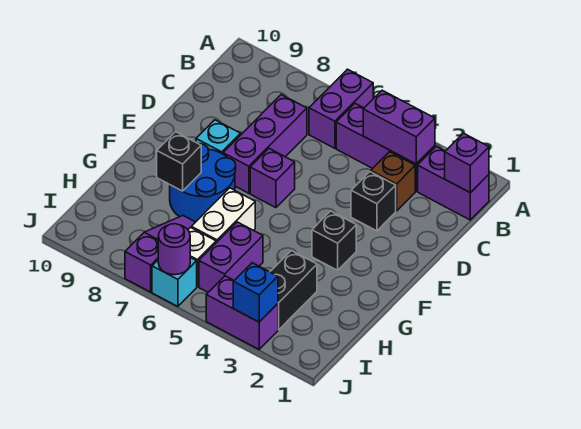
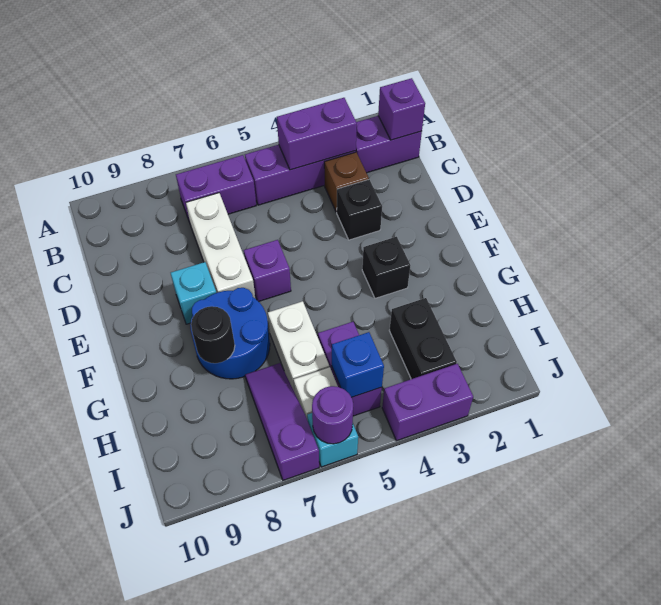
purple 1x2 brick [309,69,373,148] -> purple 1x2 brick turned to [176,155,256,223]
purple 1x3 brick [223,95,307,193] -> white 1x3 brick [186,193,255,298]
black 1x1 brick [157,132,201,191] -> black 1x1 round brick [191,306,235,363]
blue 1x1 brick [233,263,278,322] -> blue 1x1 brick moved to [332,332,384,397]

